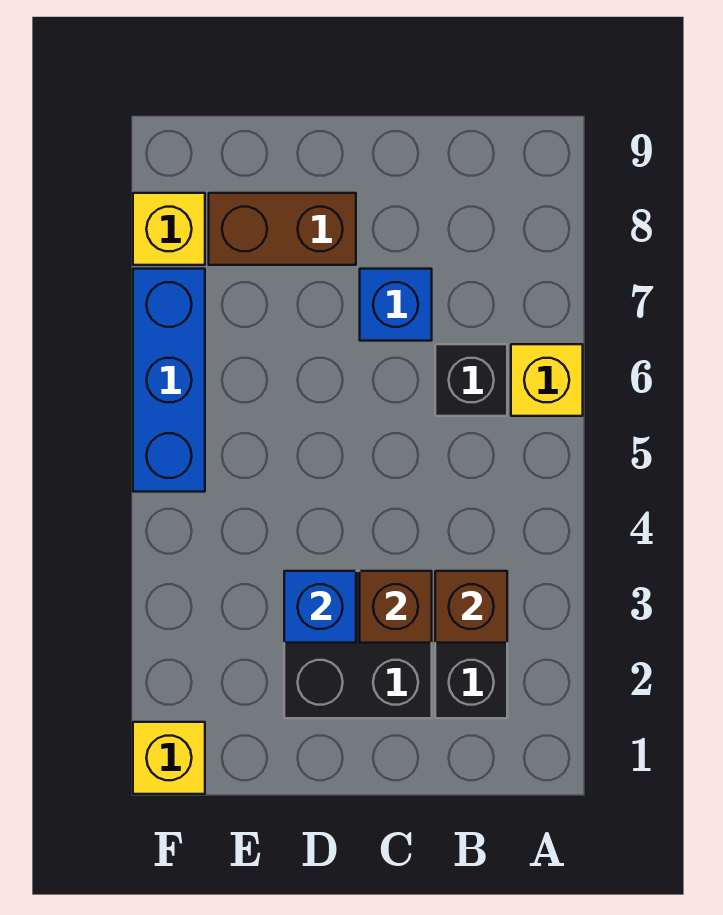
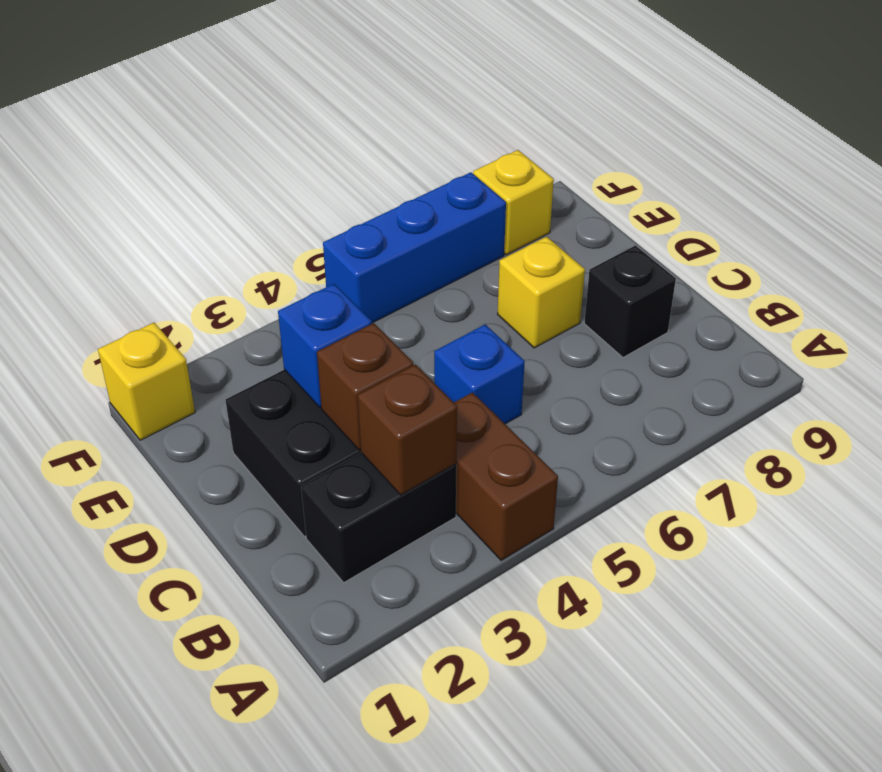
yellow 1x1 brick [511,344,583,416] -> yellow 1x1 brick moved to [498,237,585,348]
black 1x1 brick [435,344,507,416] -> black 1x1 brick moved to [584,245,676,357]
blue 1x1 brick [360,269,432,341] -> blue 1x1 brick moved to [434,324,525,424]
brown 1x2 brick [209,193,356,265] -> brown 1x2 brick moved to [454,392,558,561]

